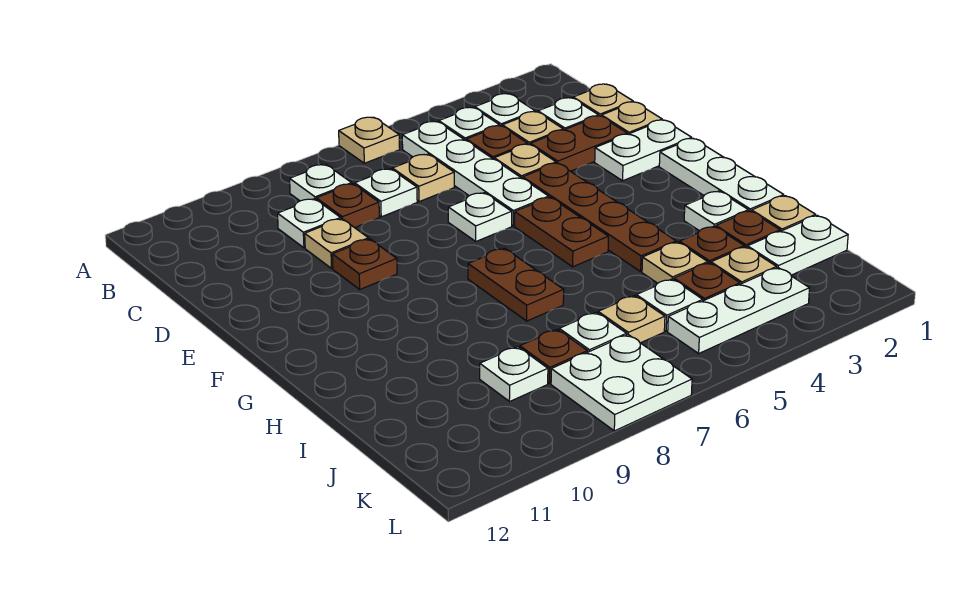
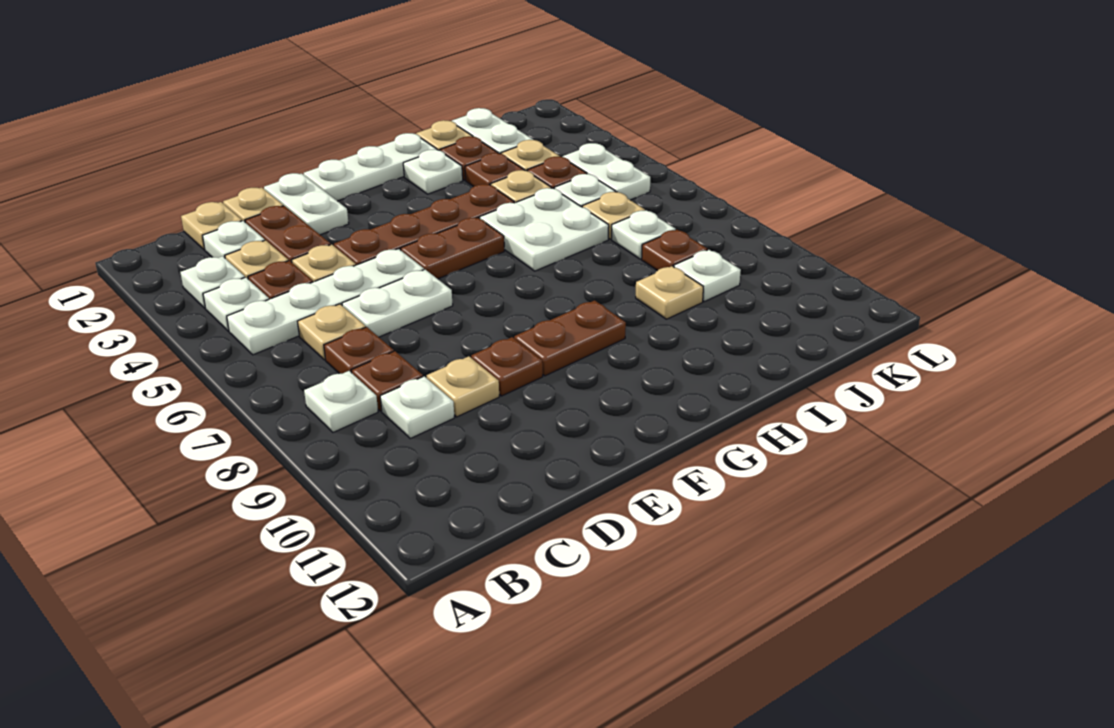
tan 1x1 plate [339,117,400,163] -> tan 1x1 plate moved to [636,266,703,319]
white 1x1 plate [355,169,417,217] -> brown 1x1 plate [324,327,394,374]
white 1x1 plate [448,193,512,241] -> white 1x2 plate [342,270,453,337]
brown 1x2 plate [468,248,564,321] -> brown 1x2 plate moved to [514,300,626,376]
white 1x3 plate [668,268,810,353] -> white 1x2 plate [563,143,650,200]
white 2x2 plate [551,335,692,431] -> white 2x2 plate moved to [480,188,609,271]

